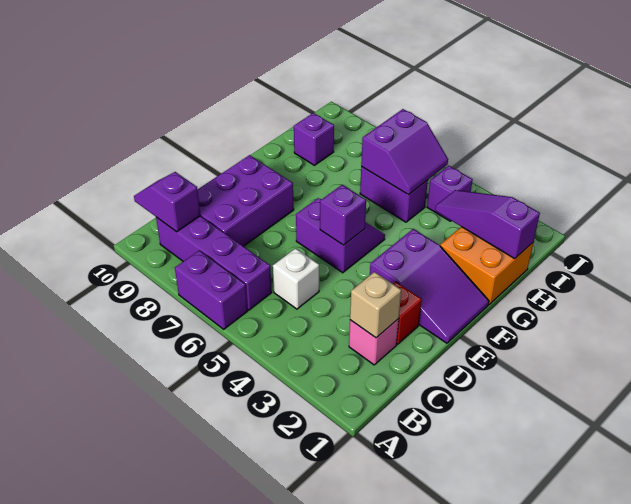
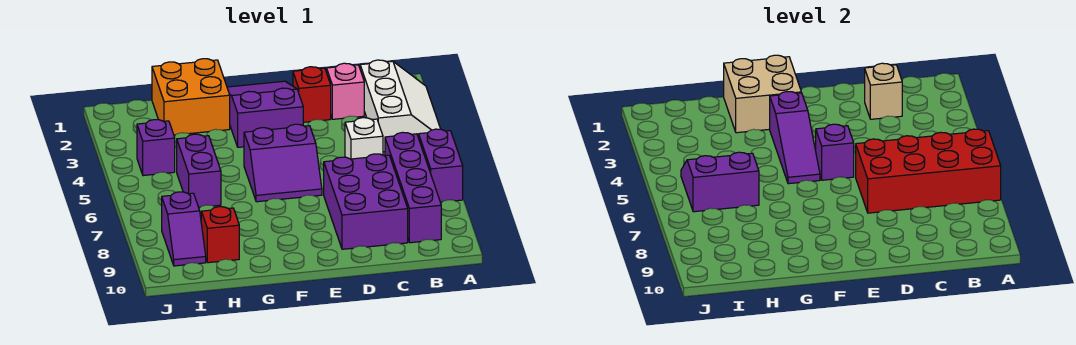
none -> white 2x3 slope [360,60,440,152]
none -> red 2x4 brick [856,129,1001,213]
purple 1x2 slope [134,172,200,232] -> purple 1x2 slope moved to [162,192,206,266]
purple 2x3 brick [198,155,294,246] -> purple 2x3 brick turned to [324,154,408,249]
purple 2x2 slope [296,198,385,273] -> purple 2x2 slope turned to [244,124,322,202]
none -> tan 2x2 brick [724,55,801,133]
purple 1x3 slope [435,190,540,259] -> purple 1x3 slope moved to [770,92,820,184]
purple 1x1 brick [294,113,334,165] -> red 1x1 brick [201,207,239,263]

